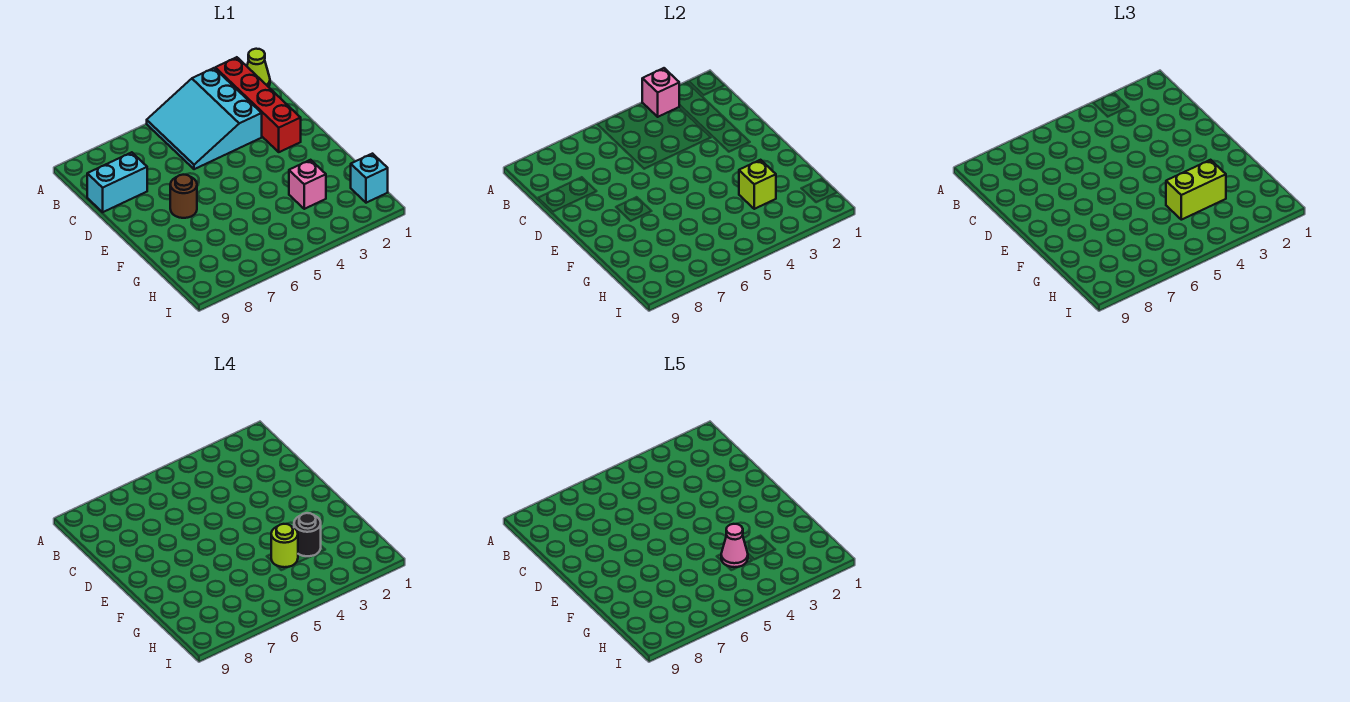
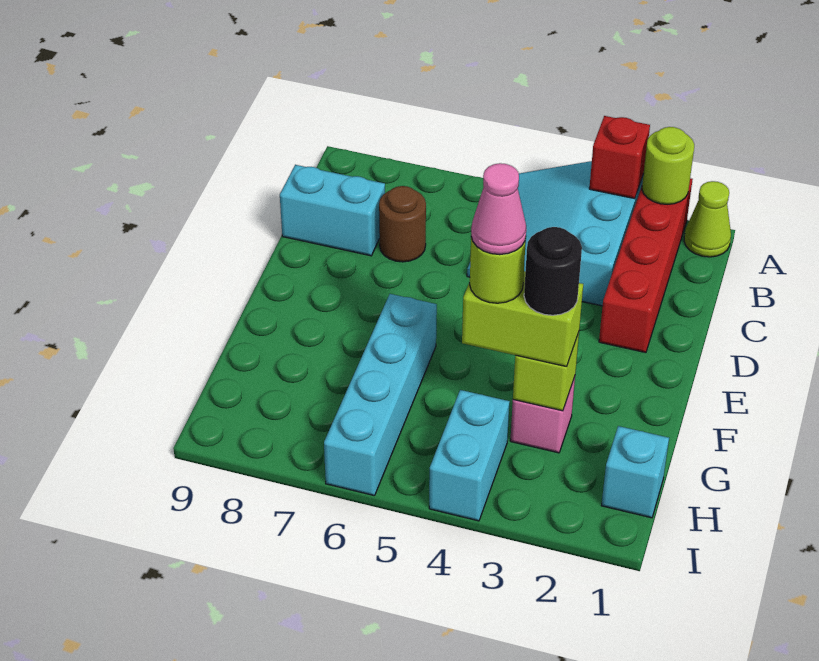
none -> lime 1x1 round brick [642,127,694,204]
pink 1x1 brick [642,68,679,117] -> red 1x1 brick [589,116,650,199]
brown 1x1 round brick [170,175,197,218] -> brown 1x1 round brick moved to [379,186,426,262]
none -> cyan 1x4 brick [324,294,437,496]
none -> cyan 1x2 brick [429,390,510,521]

